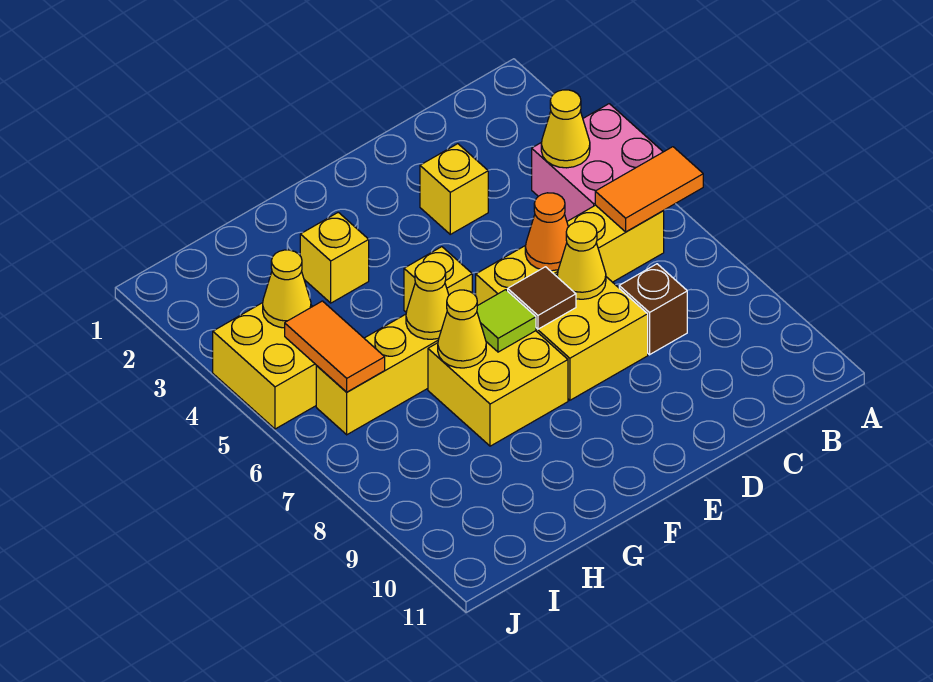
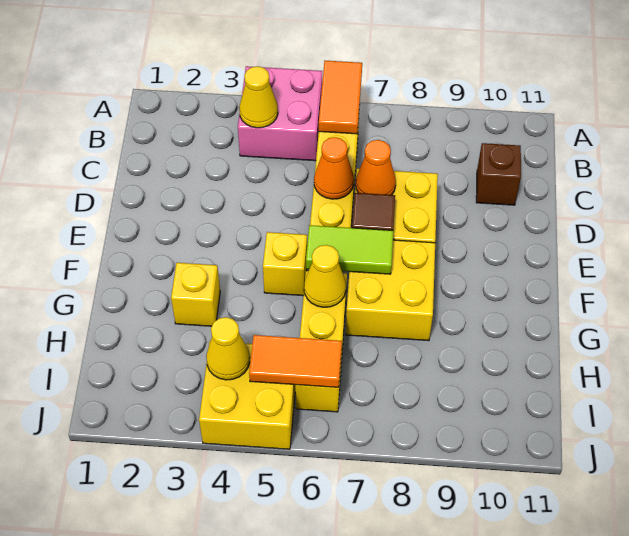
brown 1x1 brick [619,264,687,355] -> brown 1x1 brick moved to [476,143,521,205]
yellow 1x1 brick [420,144,488,234] -> none
yellow 1x1 cone [557,221,606,299] -> orange 1x1 cone [356,140,396,195]
lime 1x1 tile [477,290,536,352] -> lime 1x2 tile [306,225,393,274]
yellow 1x1 cone [438,290,486,368] -> none

